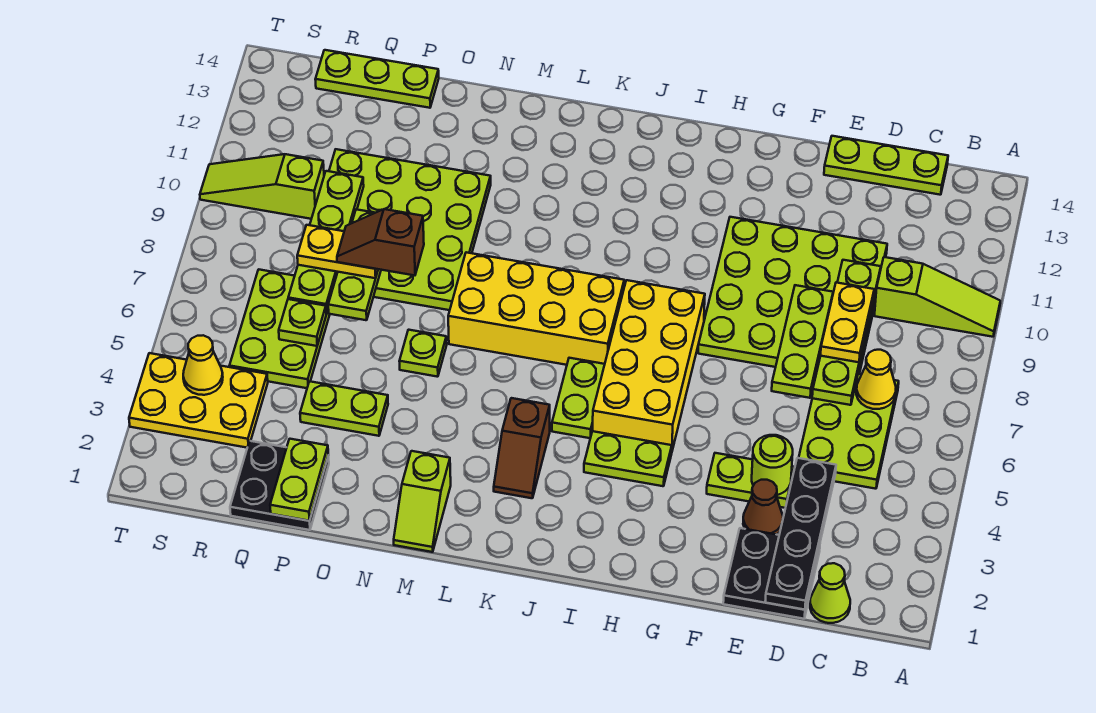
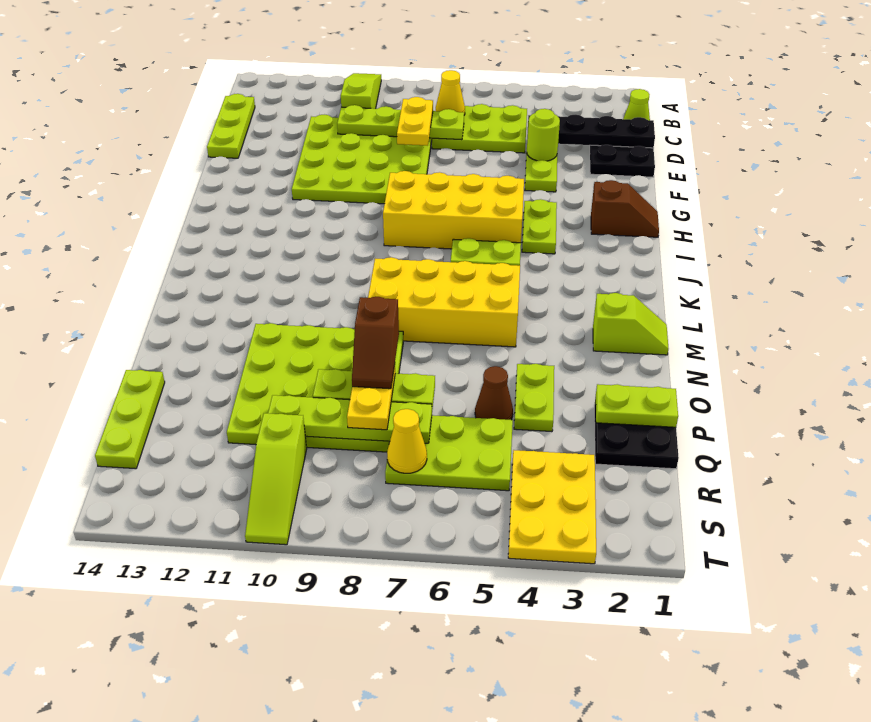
yellow 1x2 plate [821,283,874,362] -> yellow 1x2 plate turned to [397,97,433,146]
brown 1x1 cone [743,480,783,535] -> brown 1x1 cone moved to [475,366,513,420]
lime 1x3 plate [772,285,833,398] -> none
yellow 2x4 brick [448,252,624,365] -> yellow 2x4 brick turned to [368,257,520,347]
brown 1x2 slope [494,398,550,498] -> brown 1x2 slope moved to [591,180,659,237]
lime 1x1 plate [399,330,447,377] -> none
lime 1x1 plate [279,299,326,346] -> none
yellow 1x1 cone [183,335,223,395] -> yellow 1x1 cone moved to [387,409,427,473]

